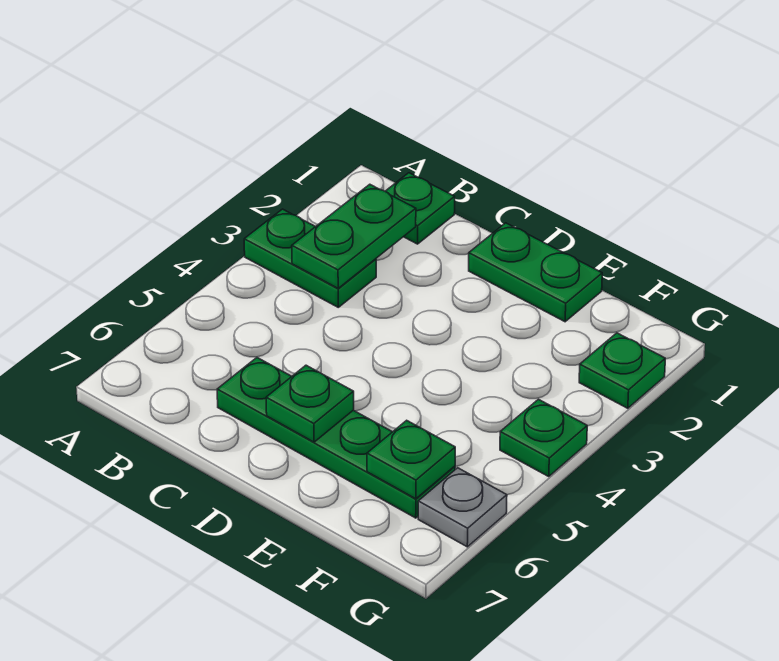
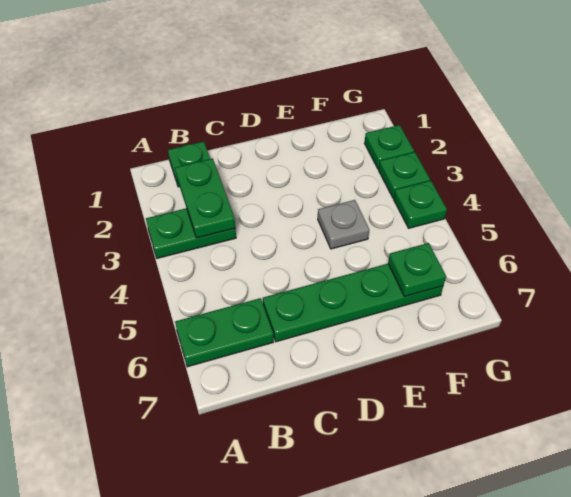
green 1x2 plate [469,223,602,322] -> green 1x2 plate moved to [175,298,274,367]
green 1x1 plate [266,365,354,442] -> green 1x1 plate moved to [379,152,430,198]
grey 1x1 plate [418,468,507,547] -> grey 1x1 plate moved to [318,200,369,249]

